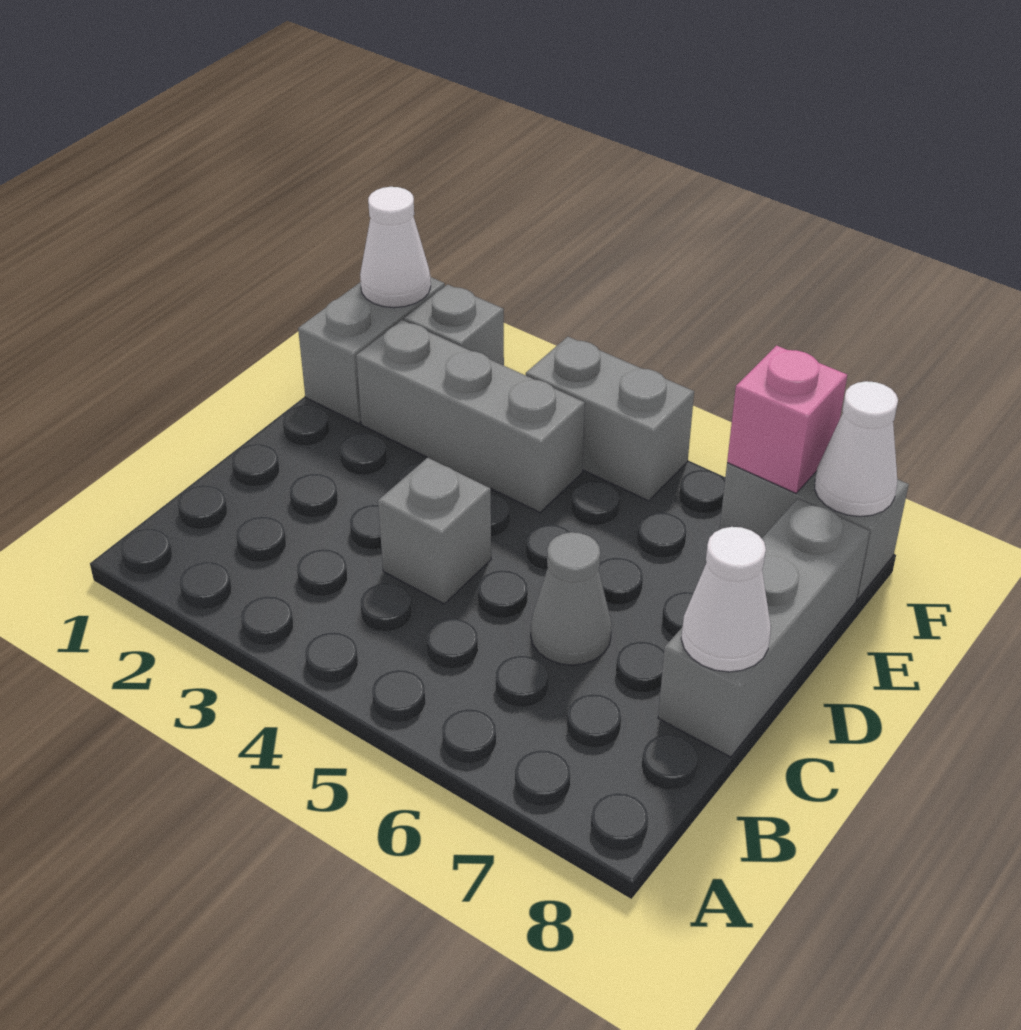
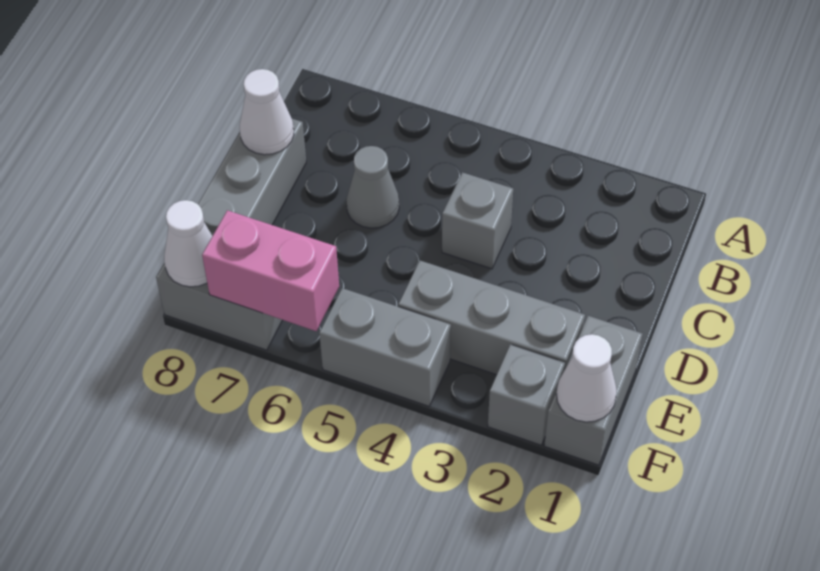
pink 1x1 brick [727,346,847,493] -> pink 1x2 brick [202,210,339,331]

